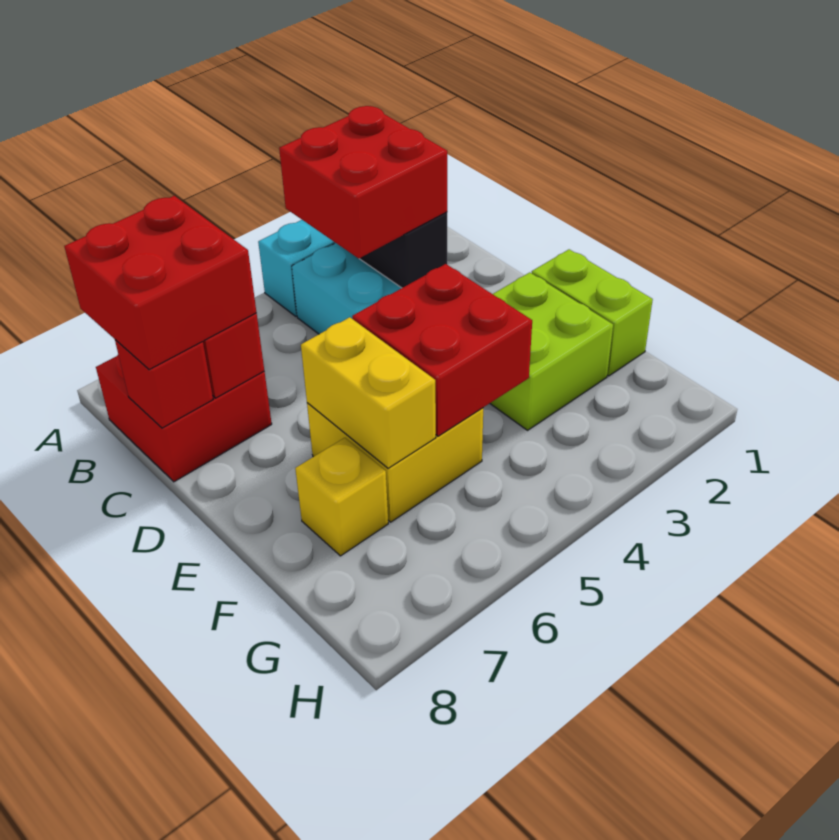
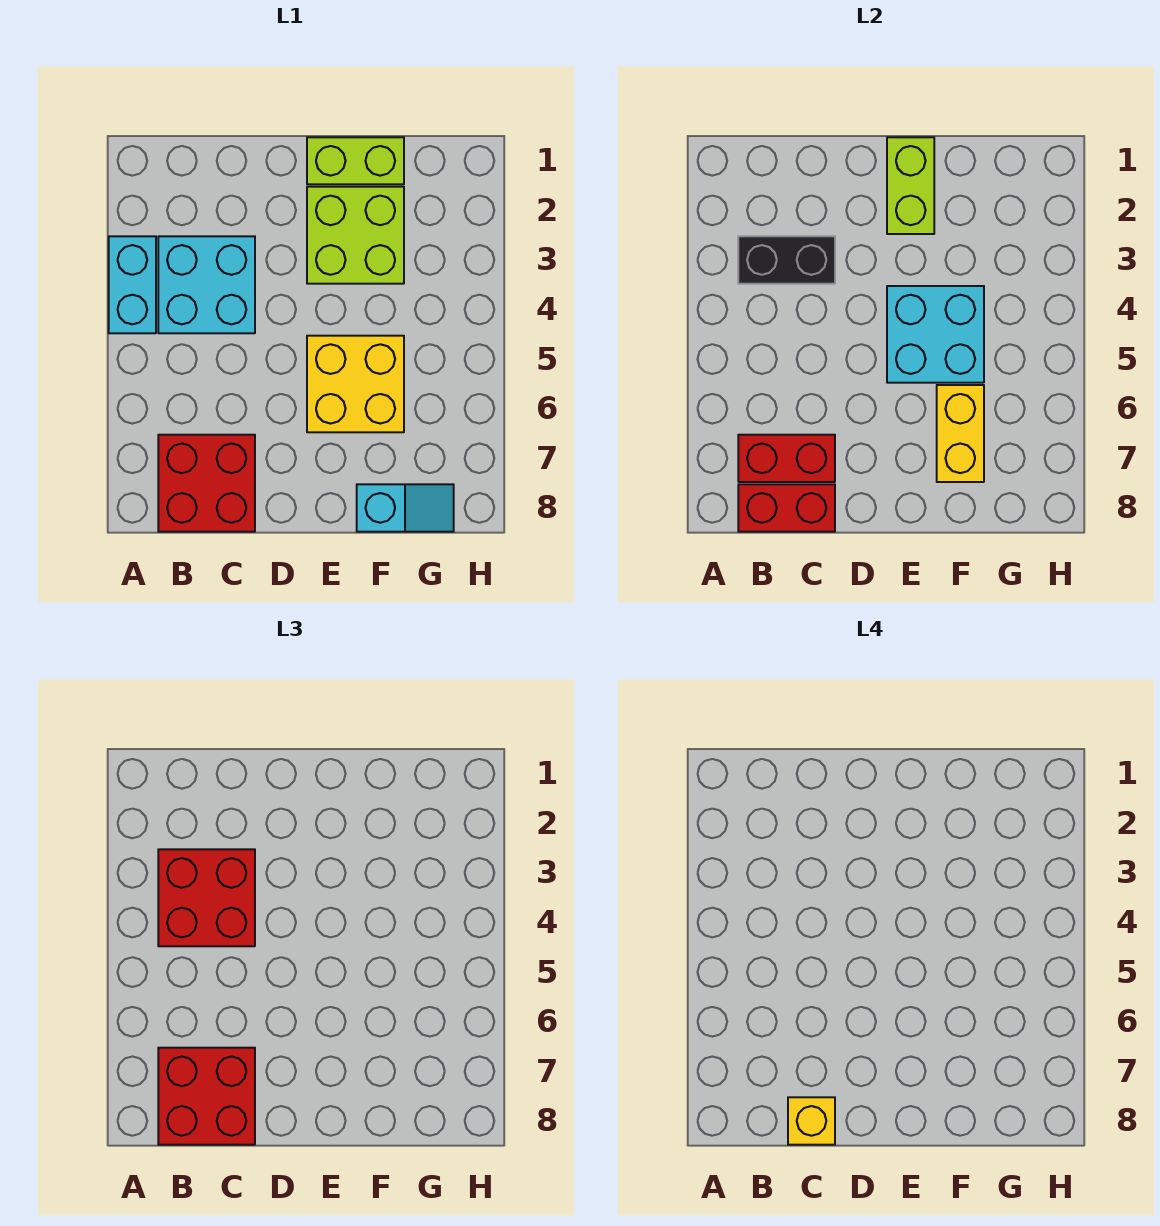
red 1x1 brick [115,340,213,428] -> red 1x2 brick [738,484,835,532]
none -> lime 1x2 brick [887,137,934,234]
red 2x2 brick [352,264,532,436] -> cyan 2x2 brick [887,286,984,383]
yellow 1x2 brick [301,317,436,468] -> yellow 1x2 brick turned to [937,385,984,482]
yellow 1x1 brick [295,438,388,556] -> yellow 1x1 brick moved to [788,1097,835,1145]
none -> cyan 1x2 slope [357,484,454,532]

